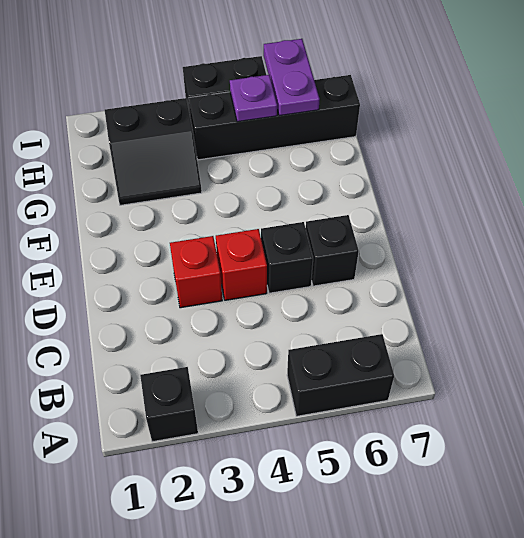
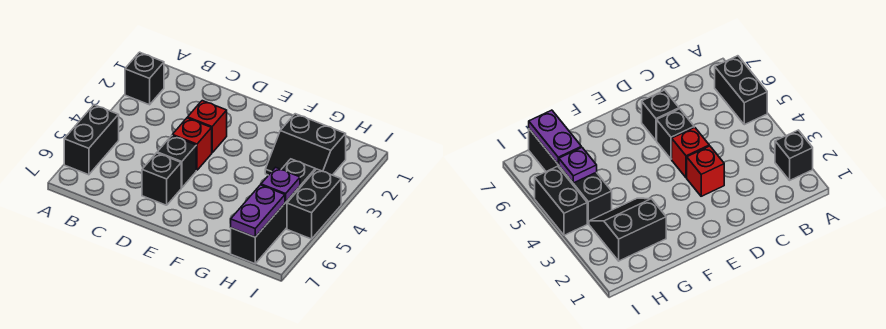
black 2x2 slope [105,98,202,205] -> black 2x2 slope turned to [265,114,346,175]
purple 1x2 plate [264,39,320,116] -> purple 1x2 plate turned to [231,185,285,237]

